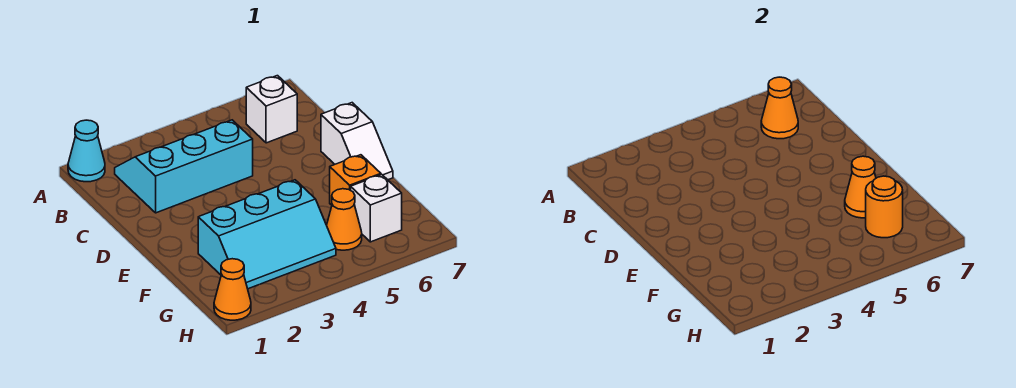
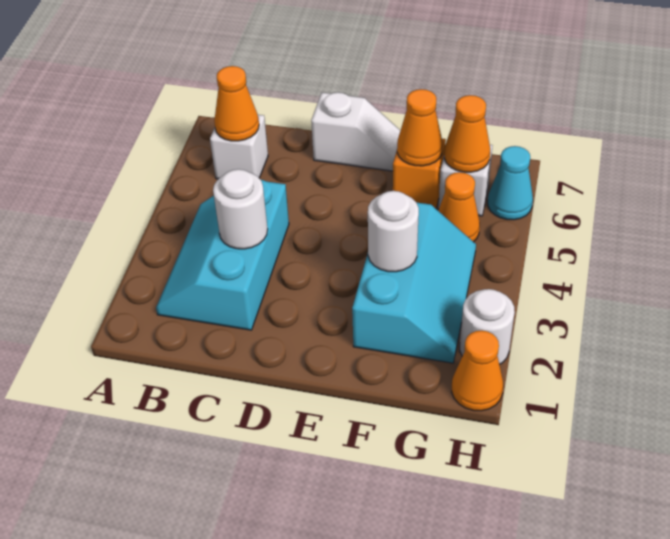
cyan 1x1 cone [68,120,105,182] -> cyan 1x1 cone moved to [488,146,533,220]
none -> white 1x1 round brick [213,169,268,249]
none -> white 1x1 round brick [368,191,419,272]
orange 1x1 round brick [866,176,903,238] -> orange 1x1 cone [444,95,490,172]
none -> white 1x1 round brick [460,289,515,365]

